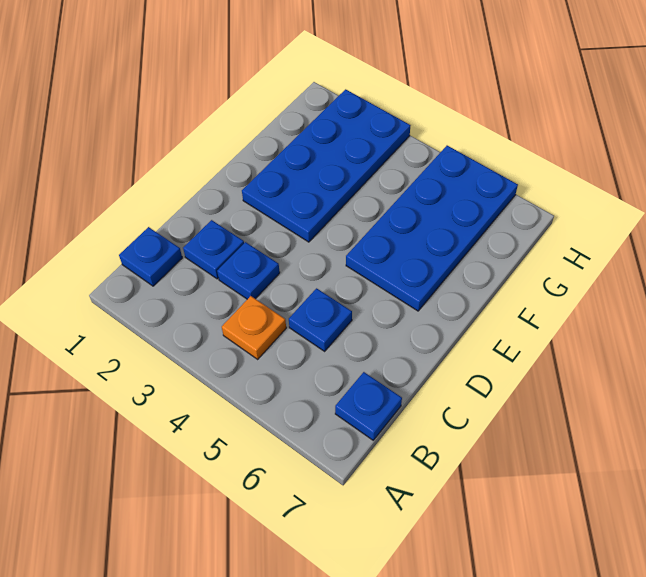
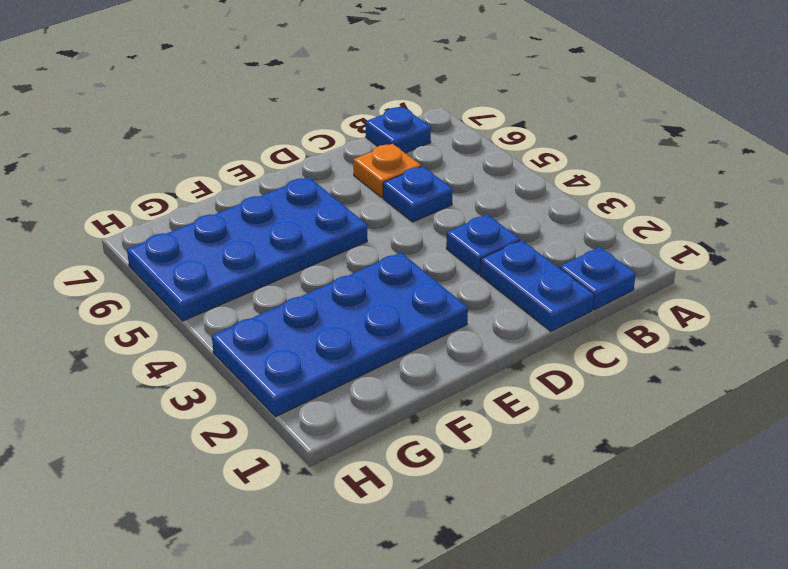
orange 1x1 plate [222,296,286,359] -> orange 1x1 plate moved to [353,144,421,197]
blue 1x1 plate [183,220,244,279] -> blue 1x2 plate [480,240,594,331]

